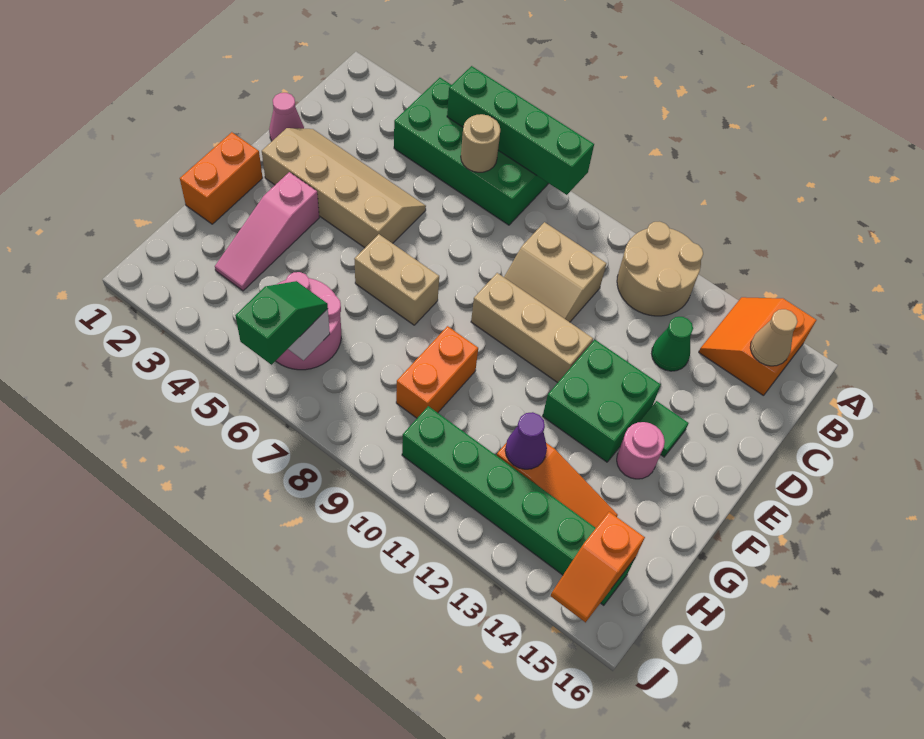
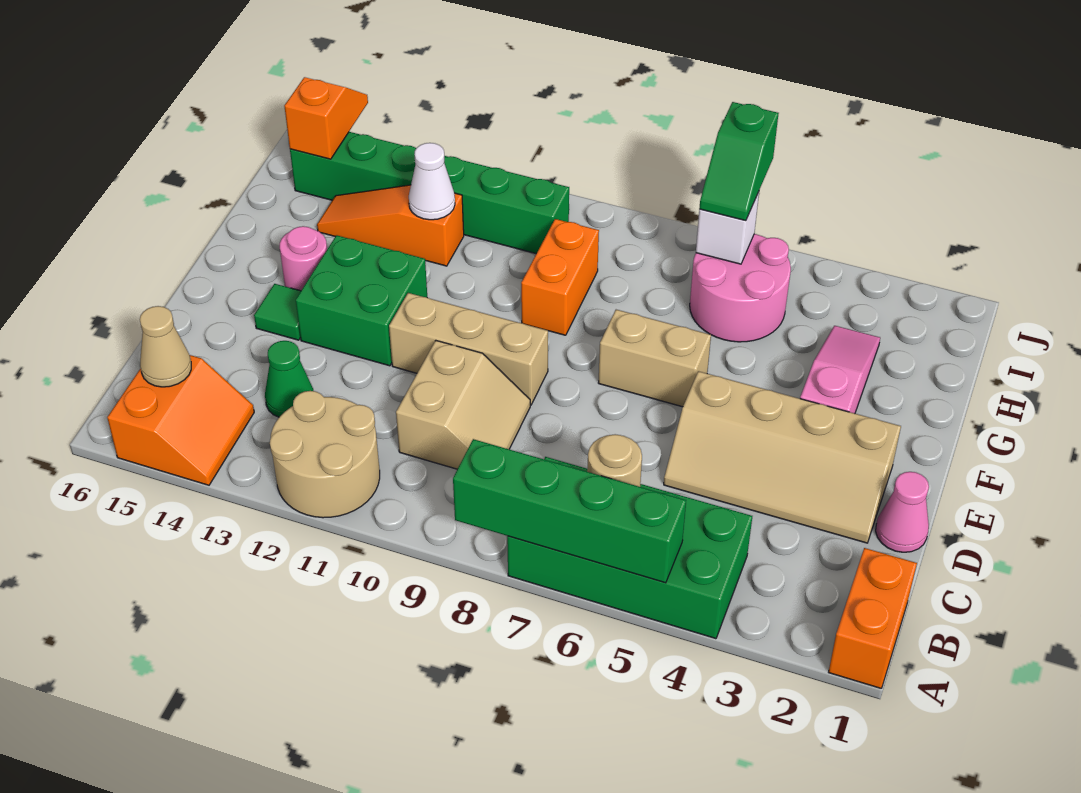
tan 2x2 slope [504,222,606,322] -> tan 2x2 slope turned to [396,341,530,469]
orange 1x2 brick [180,132,263,224] -> orange 1x2 brick moved to [829,548,917,688]
purple 1x1 cone [505,412,547,469] -> white 1x1 cone [409,143,455,220]

